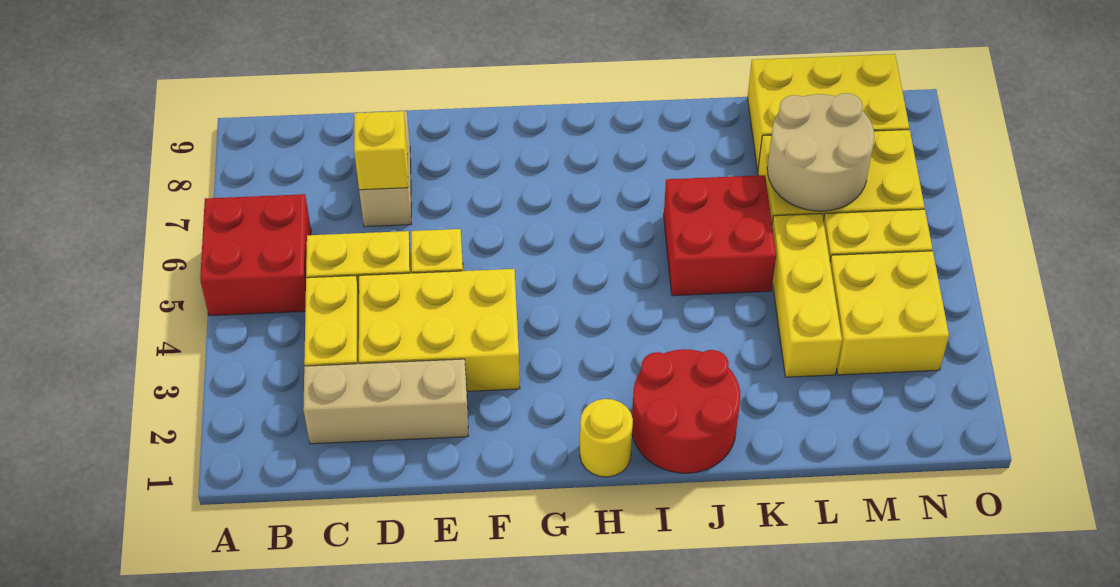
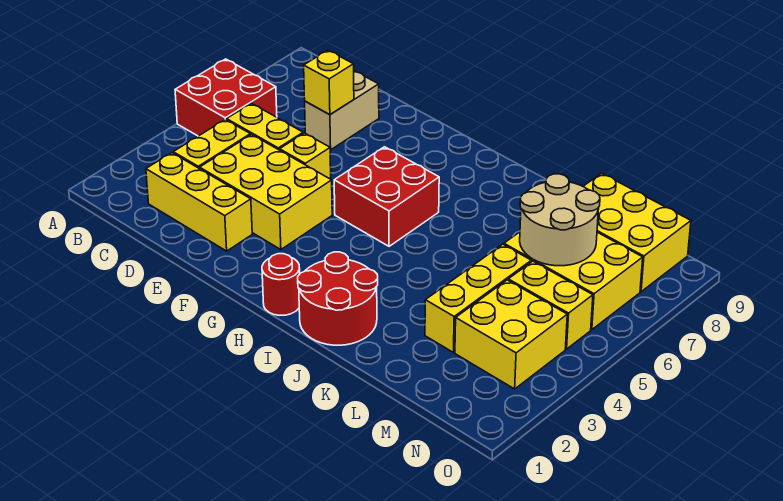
tan 1x3 brick [303,359,468,444] -> yellow 1x3 brick [146,153,252,251]
yellow 1x1 round brick [580,399,633,477] -> red 1x1 round brick [262,254,300,315]
red 2x2 brick [664,175,776,296] -> red 2x2 brick moved to [334,147,439,246]

